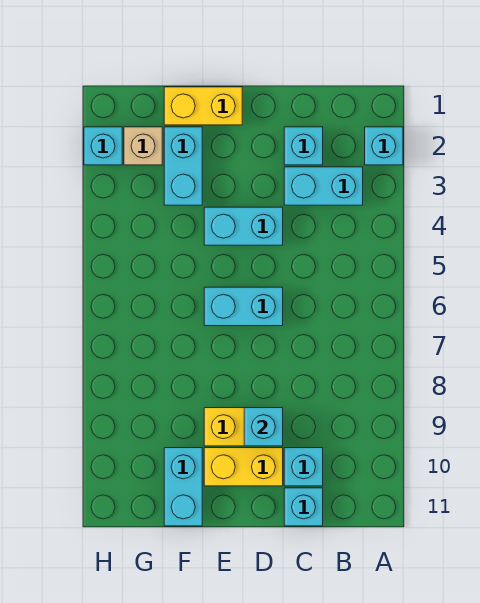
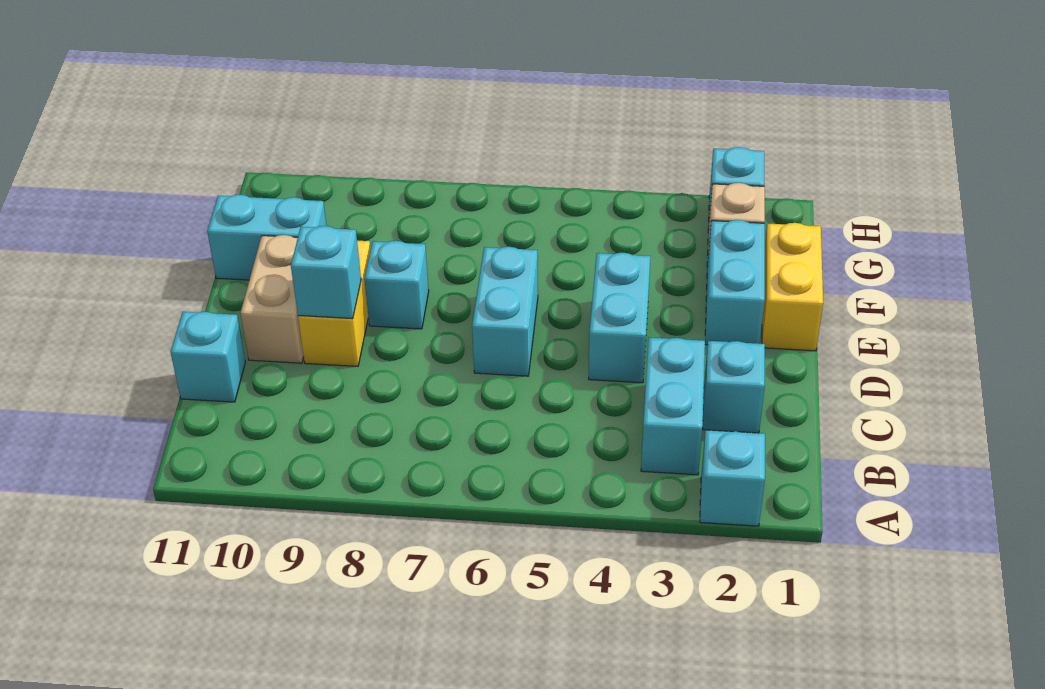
cyan 1x1 brick [284,448,323,486] -> cyan 1x1 brick moved to [364,241,429,329]
yellow 1x2 brick [204,448,283,486] -> tan 1x2 brick [241,235,304,363]
cyan 1x2 brick [164,127,202,205] -> cyan 1x2 brick turned to [705,220,765,345]

